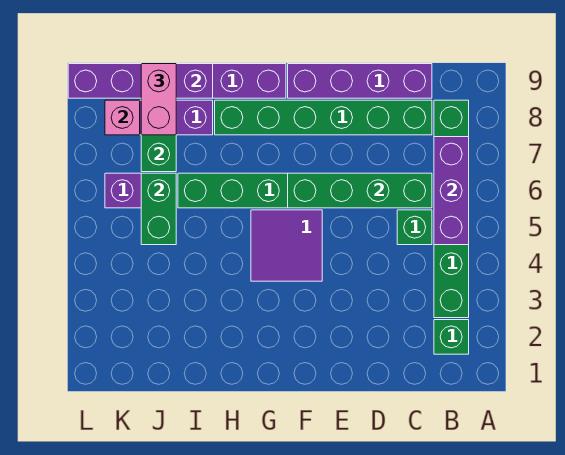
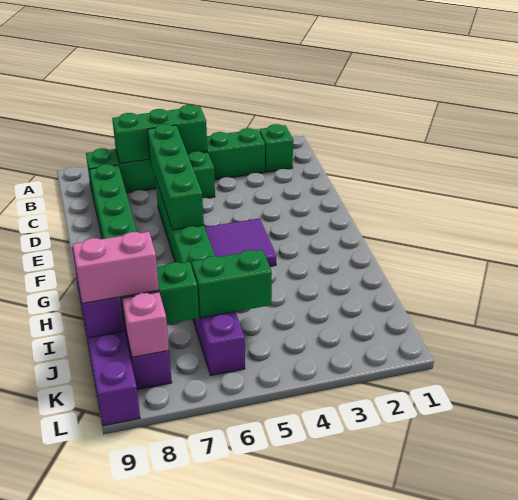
purple 1x3 brick [434,137,469,245] -> green 1x3 brick [112,105,207,164]
purple 1x4 brick [288,64,432,98] -> none

